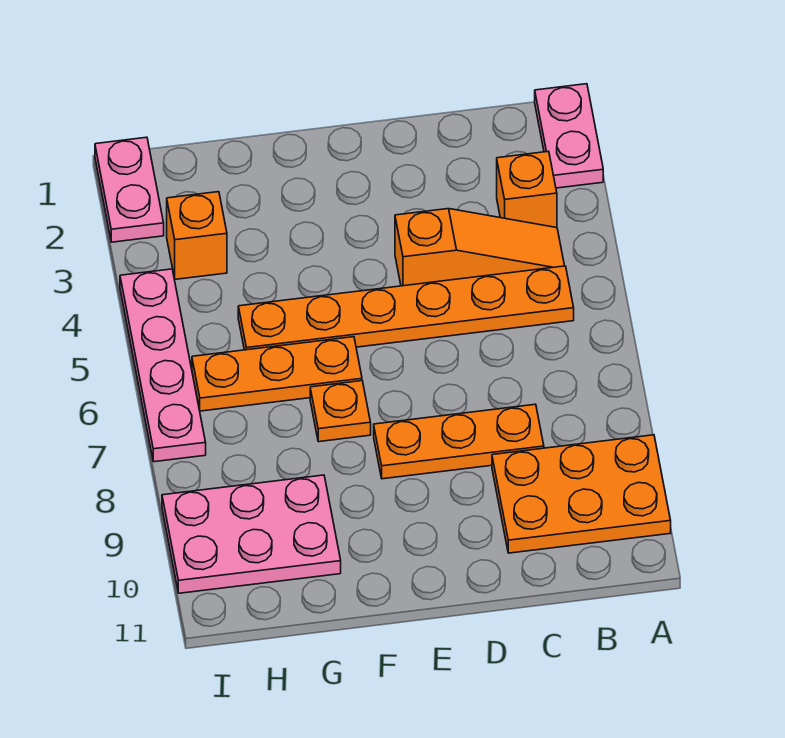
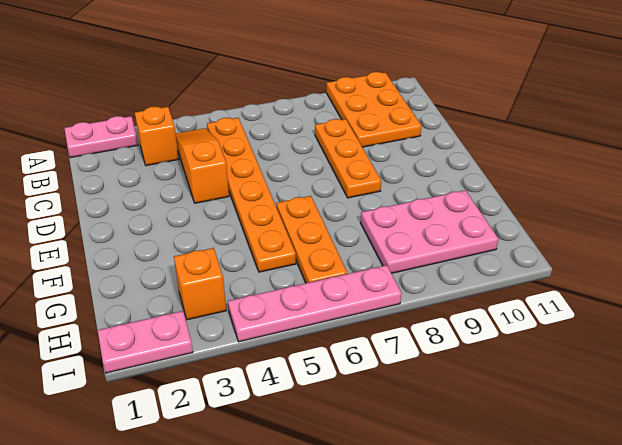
orange 1x1 plate [310,381,371,442] -> none
pink 2x3 plate [162,475,341,593] -> pink 2x3 plate turned to [361,190,498,273]

